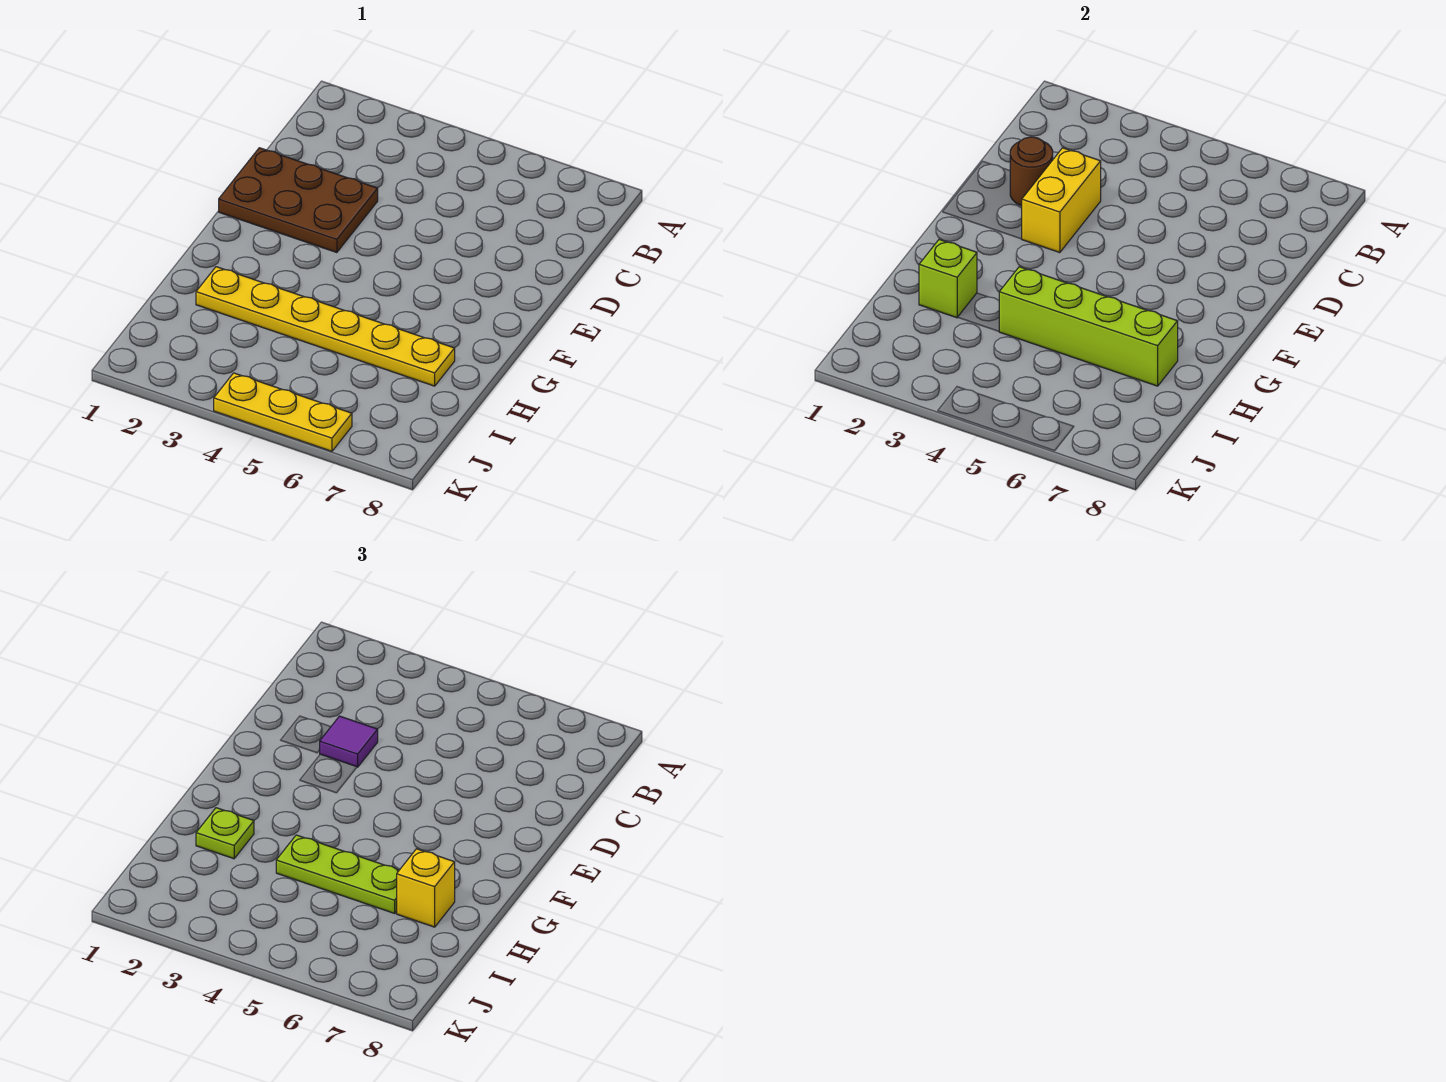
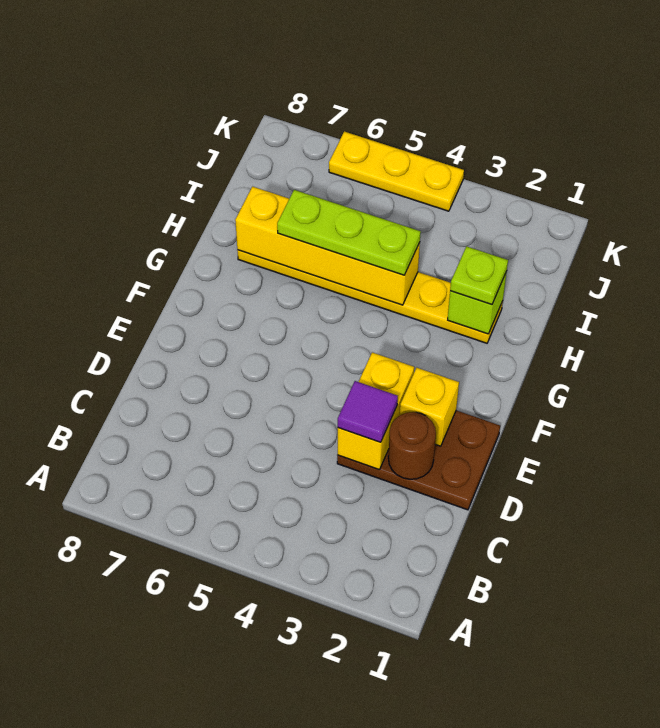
lime 1x4 brick [999,267,1178,386] -> yellow 1x4 brick [235,187,420,305]
yellow 1x1 brick [396,849,455,927] -> yellow 1x1 brick moved to [400,368,459,446]

